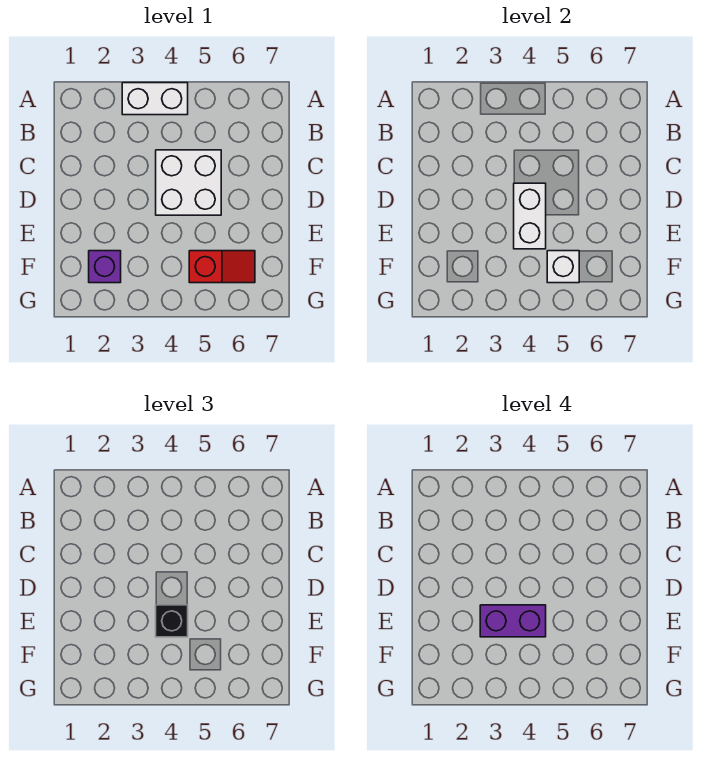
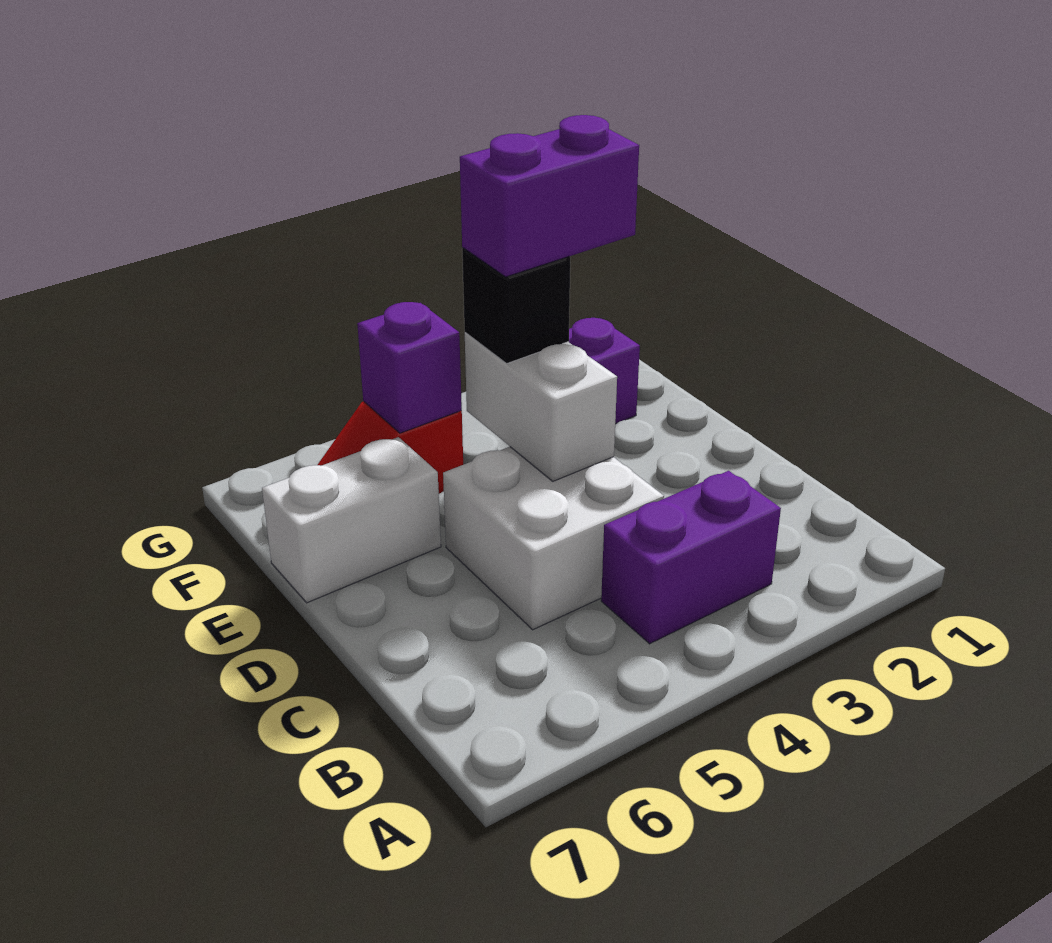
white 1x2 brick [122,83,188,115] -> white 1x2 brick moved to [262,437,441,603]
none -> purple 1x2 brick [601,471,781,644]
white 1x1 brick [547,251,579,283] -> purple 1x1 brick [357,302,462,433]

